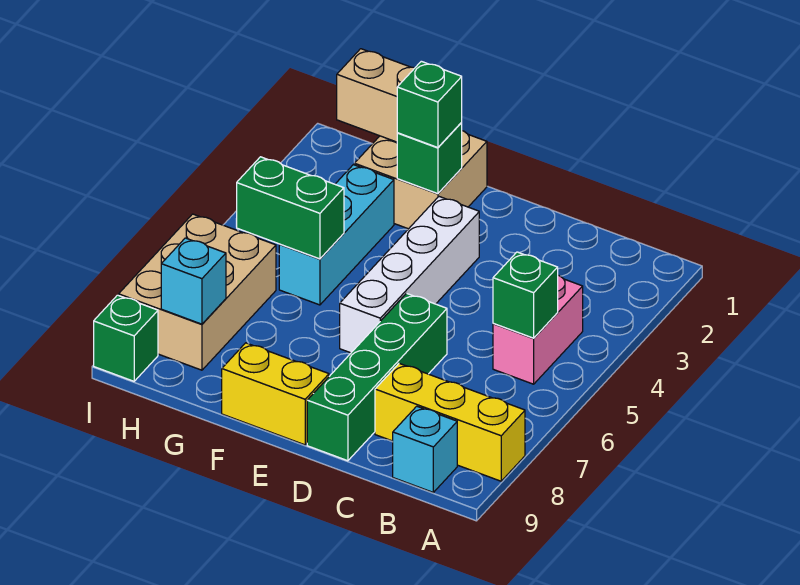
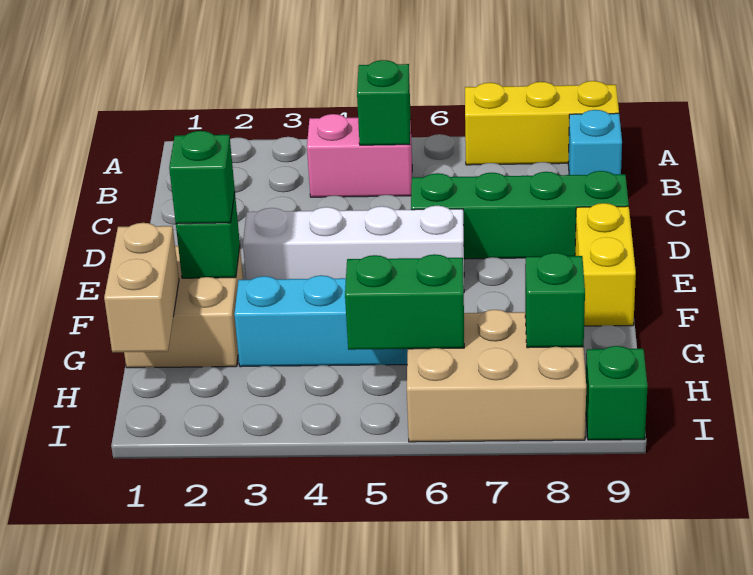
yellow 1x3 brick [375,363,525,481] -> yellow 1x3 brick turned to [465,81,619,165]
green 1x2 brick [236,157,344,259] -> green 1x2 brick turned to [345,254,464,350]
cyan 1x1 brick [161,238,226,324] -> green 1x1 brick [525,253,585,348]

